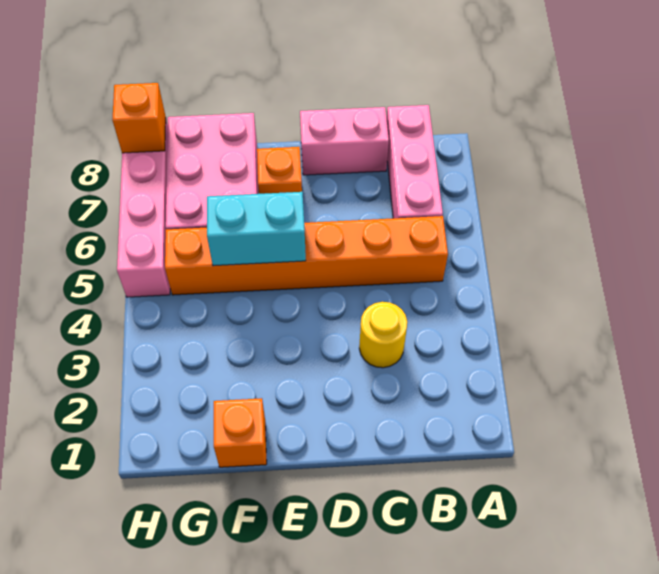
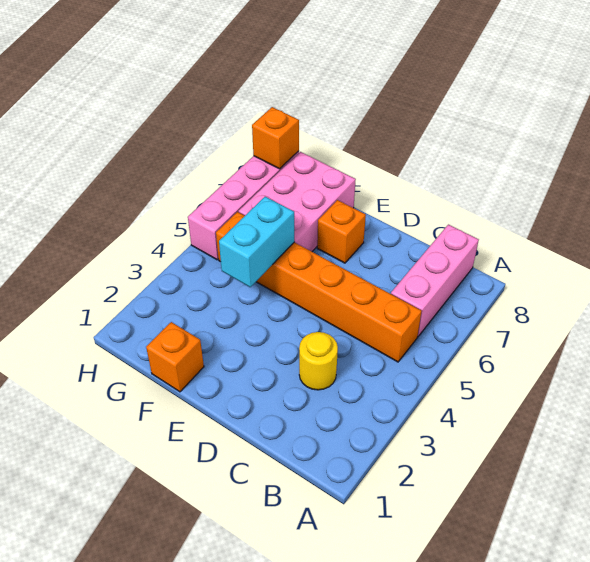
pink 1x2 brick [300,107,389,175] -> none
cyan 1x2 brick [207,192,306,266] -> cyan 1x2 brick turned to [219,197,294,287]

